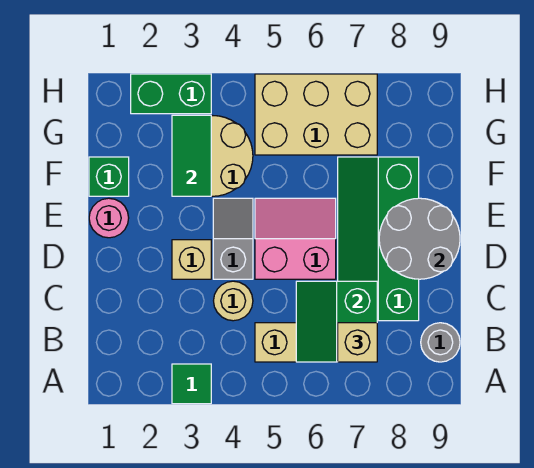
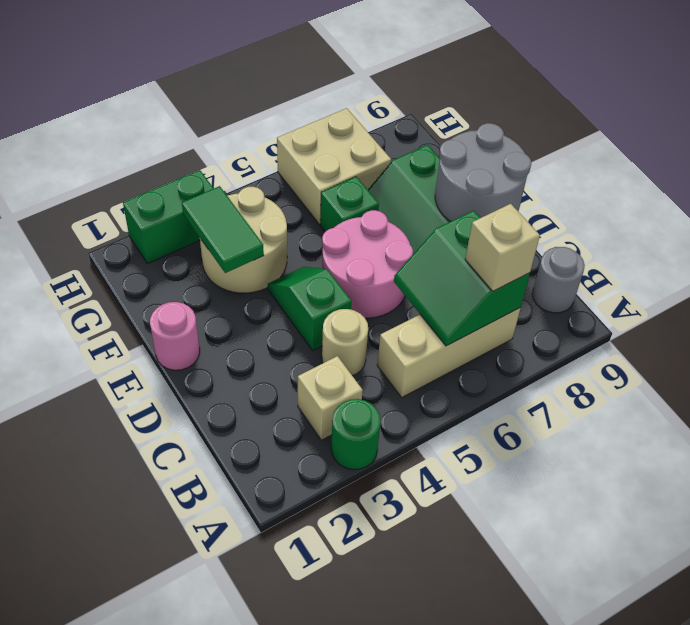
green 1x1 tile [172,364,211,404] -> green 1x1 round brick [331,399,381,470]
tan 1x1 brick [172,240,211,279] -> tan 1x1 brick moved to [298,356,363,440]
grey 1x2 slope [213,198,253,279] -> green 1x2 slope [268,267,351,350]
pink 2x2 slope [255,198,336,279] -> pink 2x2 round brick [322,210,413,318]
green 1x1 brick [89,157,129,196] -> green 1x1 brick moved to [320,177,379,231]
tan 2x3 brick [255,74,377,155] -> tan 2x2 brick [277,108,391,224]

